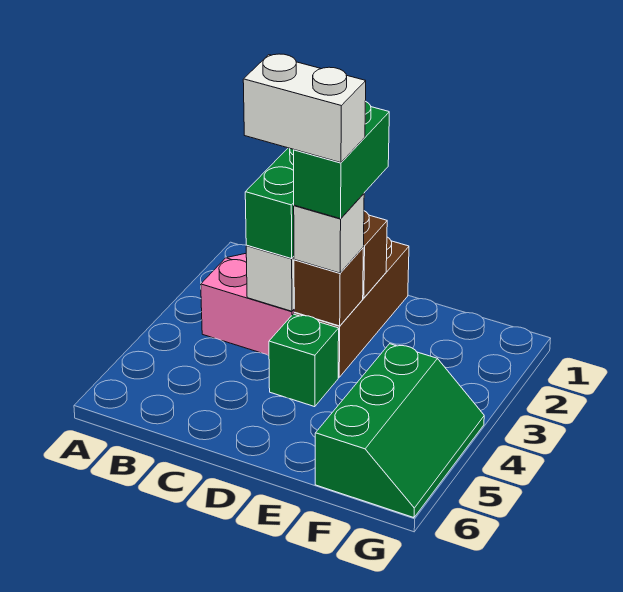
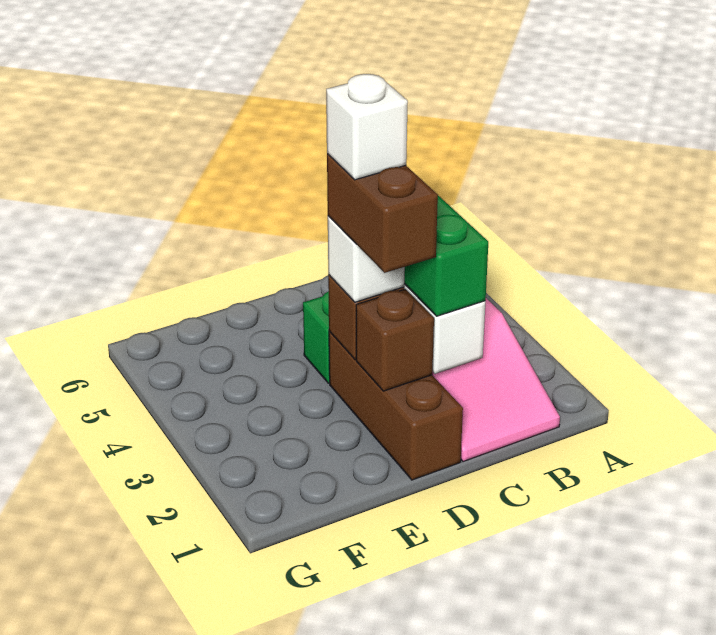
white 1x2 brick [243,54,366,163] -> white 1x1 brick [326,74,408,180]
green 1x2 brick [294,101,389,219] -> brown 1x2 brick [327,154,438,273]
green 2x3 slope [315,344,484,518] -> none

